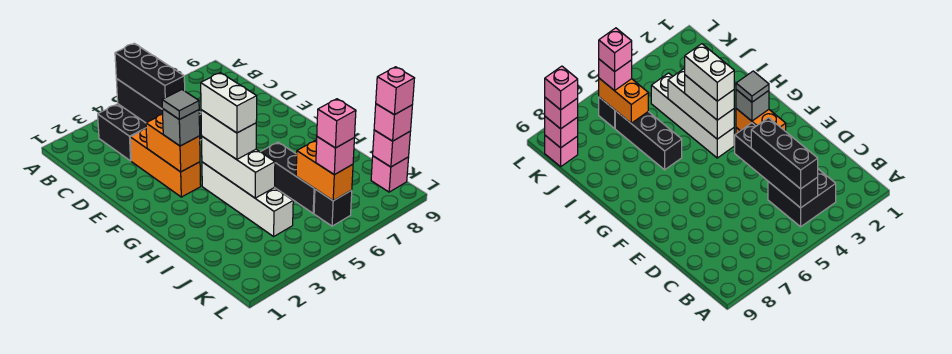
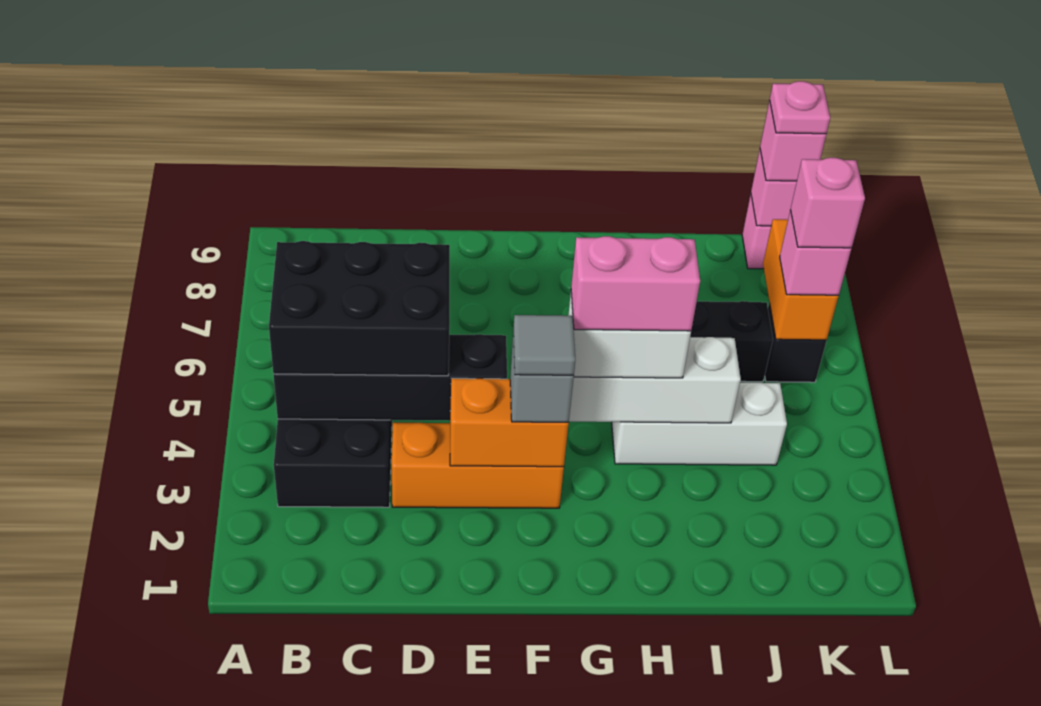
black 1x3 brick [115,43,185,109] -> black 2x3 brick [269,241,450,376]
white 1x4 brick [202,162,293,236] -> white 1x3 brick [612,383,787,465]
white 1x2 brick [201,73,257,133] -> pink 1x2 brick [571,236,700,331]
orange 1x2 brick [296,140,353,201] -> orange 1x2 brick turned to [763,219,839,340]
pink 1x1 brick [376,67,415,115] -> pink 1x1 plate [770,81,830,134]

